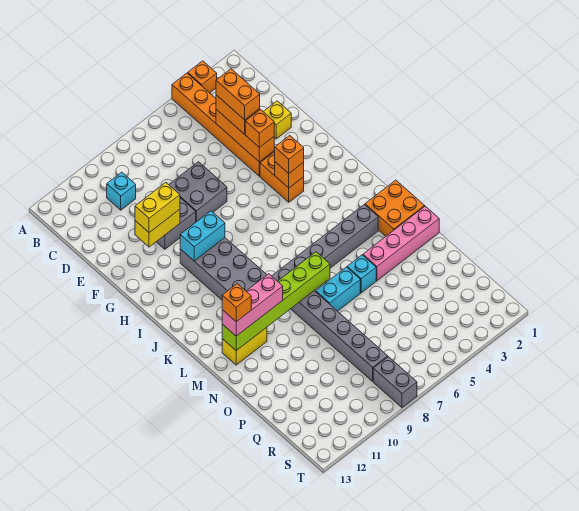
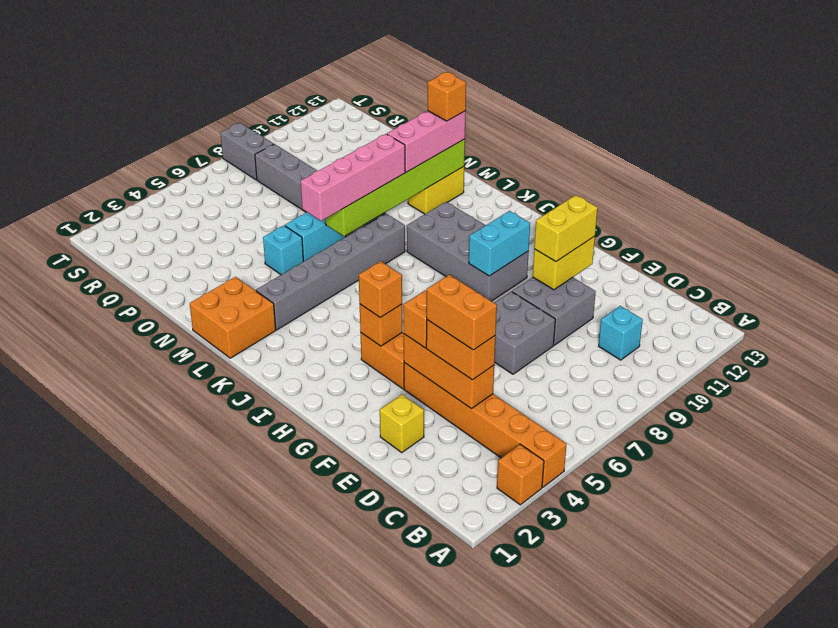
pink 1x4 brick [363,206,439,281] -> pink 1x4 brick moved to [301,134,405,221]

